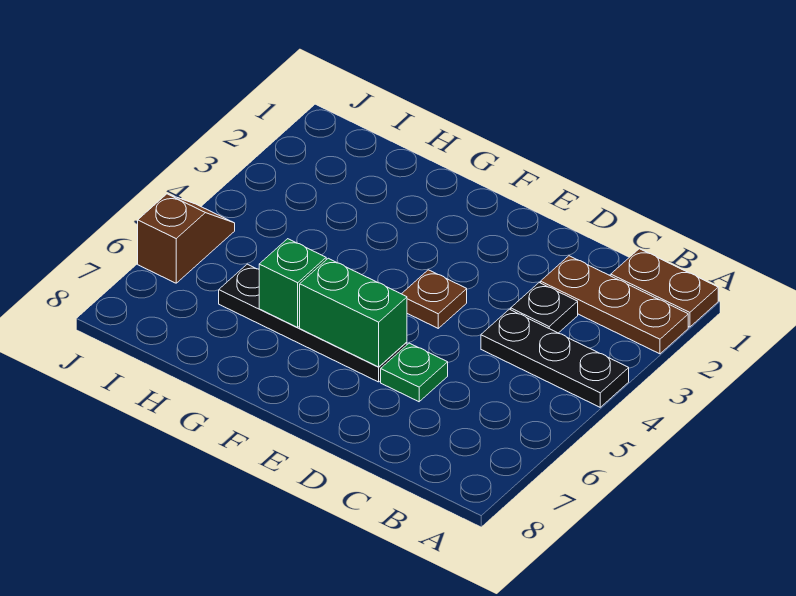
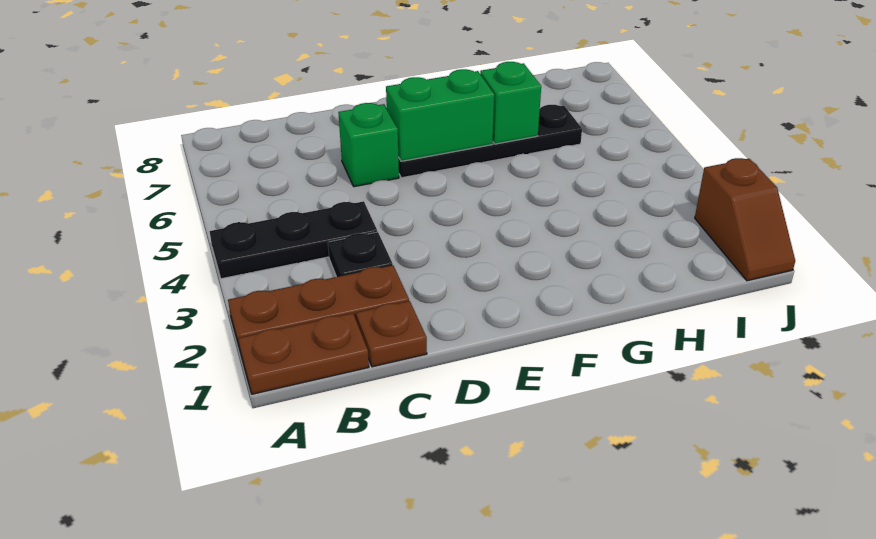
green 1x1 plate [381,343,448,402] -> green 1x1 brick [338,103,399,187]
brown 1x1 plate [402,270,467,328] -> brown 1x1 plate moved to [356,301,427,367]
brown 1x2 slope [138,194,235,283] -> brown 1x2 slope moved to [695,158,795,281]

